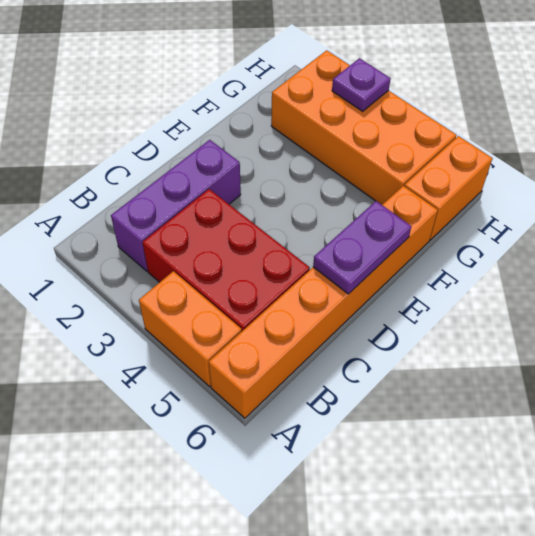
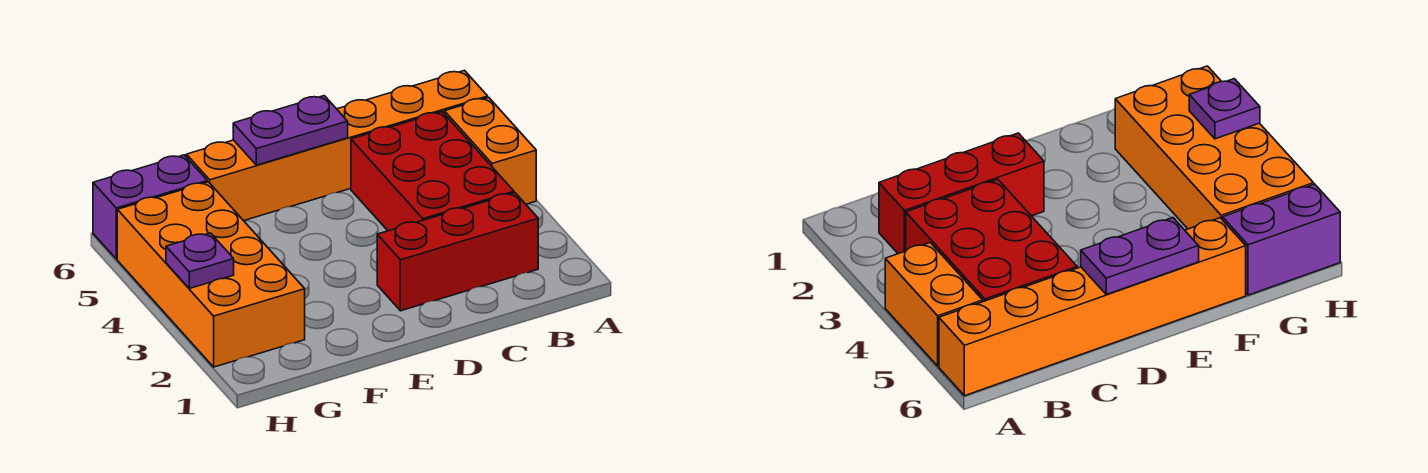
purple 1x3 brick [111,140,241,271] -> red 1x3 brick [377,193,538,311]
orange 1x2 brick [404,136,493,240] -> purple 1x2 brick [93,155,207,259]

